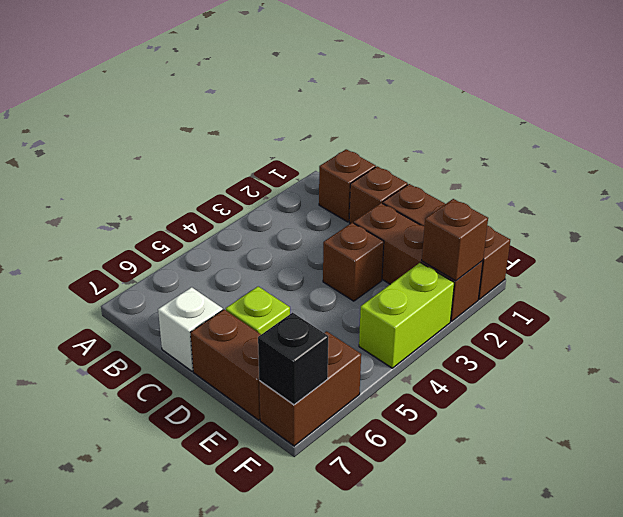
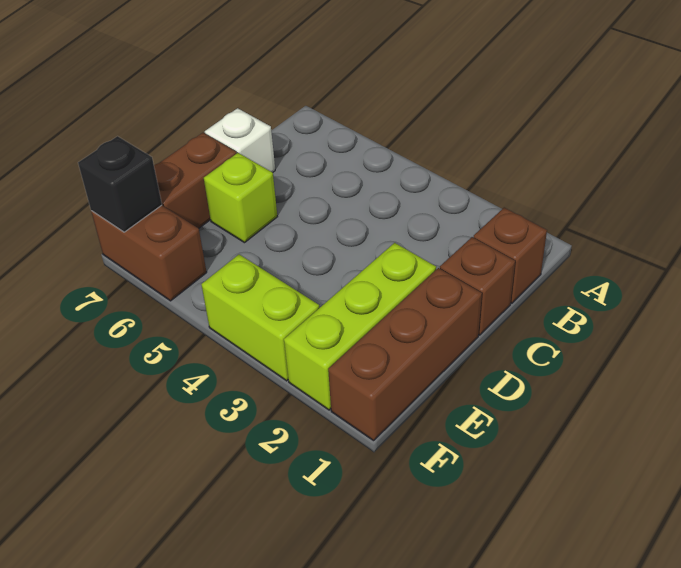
brown 1x3 brick [354,203,483,321] -> lime 1x3 brick [284,243,436,410]
brown 1x1 brick [323,223,384,301] -> none
brown 1x1 brick [422,199,488,281] -> none

